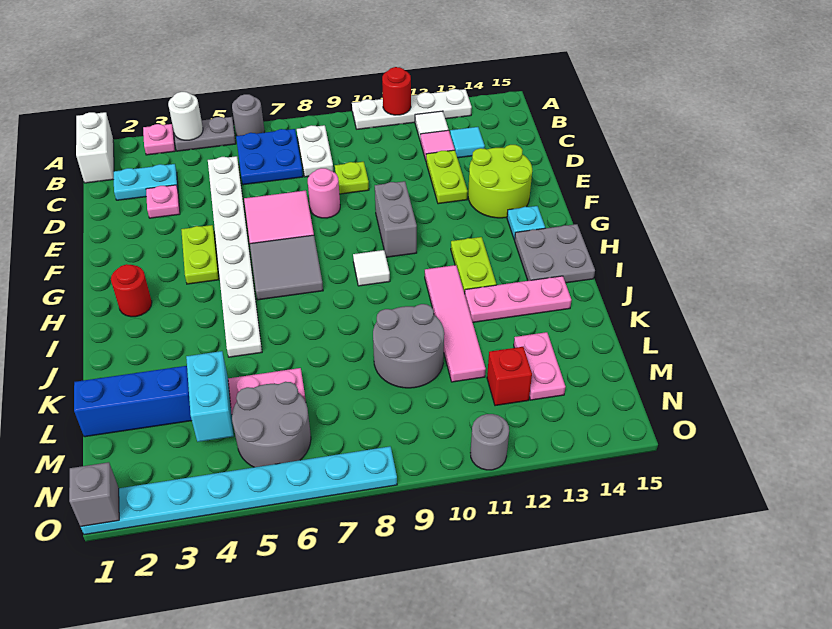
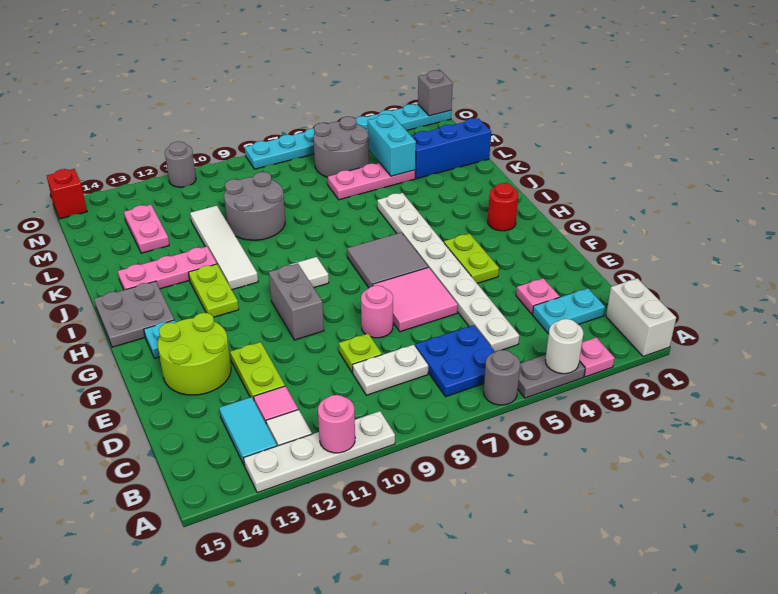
red 1x1 round brick [382,67,411,115] -> pink 1x1 round brick [318,395,355,453]
white 1x2 plate [297,125,334,177] -> white 1x2 plate turned to [353,345,428,395]
cyan 1x1 tile [450,127,485,158] -> cyan 1x2 tile [219,397,277,466]
pink 1x4 tile [425,265,486,382] -> white 1x4 tile [190,206,258,290]
red 1x1 brick [487,347,532,406] -> red 1x1 brick moved to [47,169,87,219]

